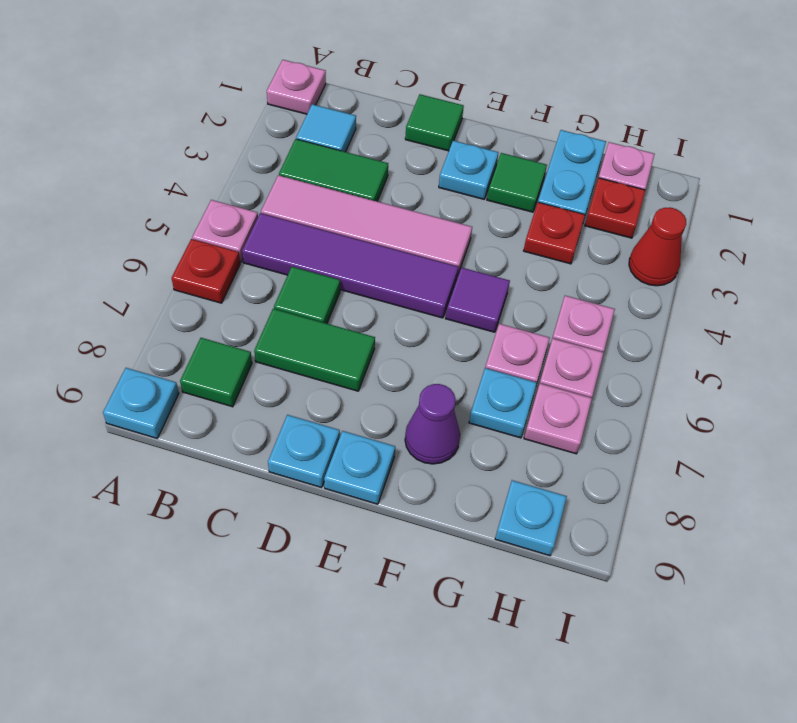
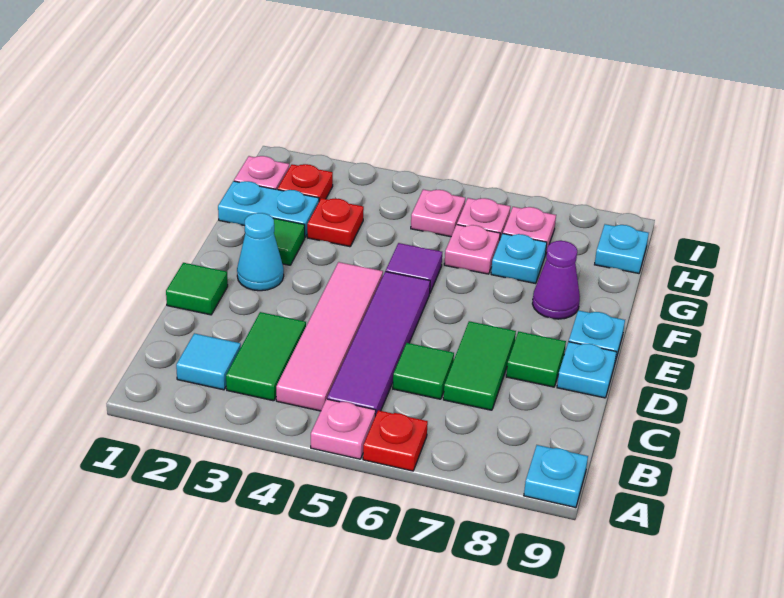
pink 1x1 plate [267,60,326,114] -> none
green 1x1 tile [180,338,252,407] -> green 1x1 tile moved to [506,331,566,387]
cyan 1x1 plate [439,141,498,199] -> cyan 1x1 cone [237,213,284,291]
red 1x1 cone [629,208,686,286] -> none

